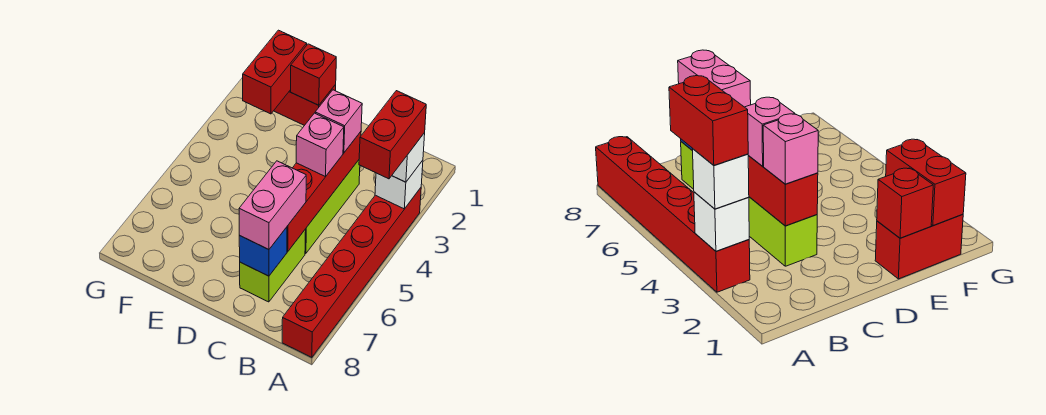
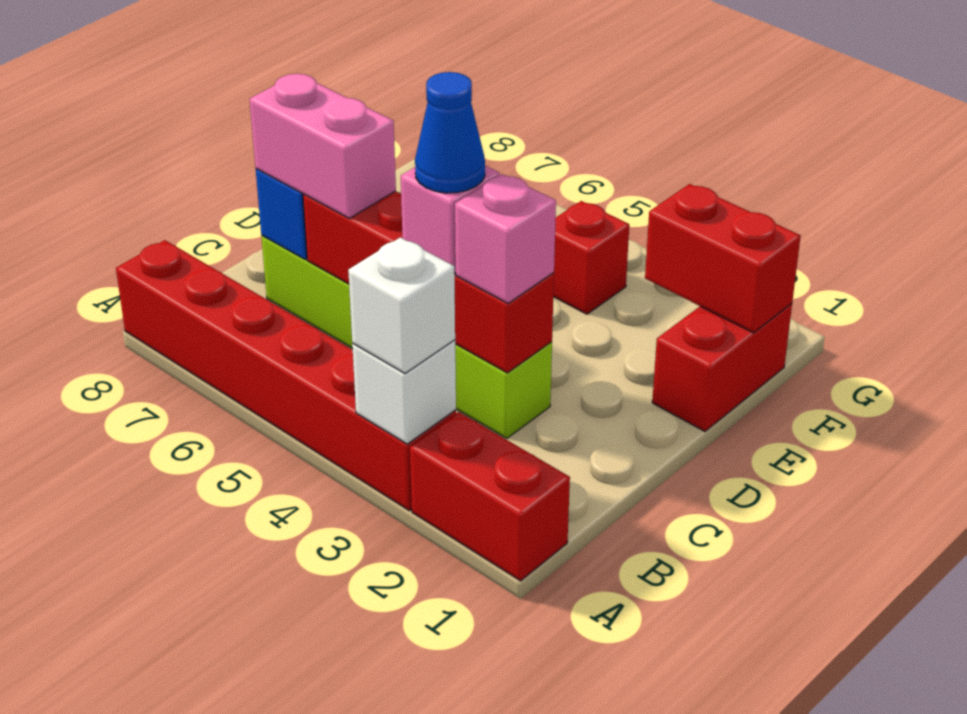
red 1x2 brick [359,91,426,179] -> red 1x2 brick moved to [410,412,570,581]
none -> blue 1x1 cone [415,72,485,193]
red 1x1 brick [291,44,336,105] -> red 1x1 brick moved to [553,201,629,314]

